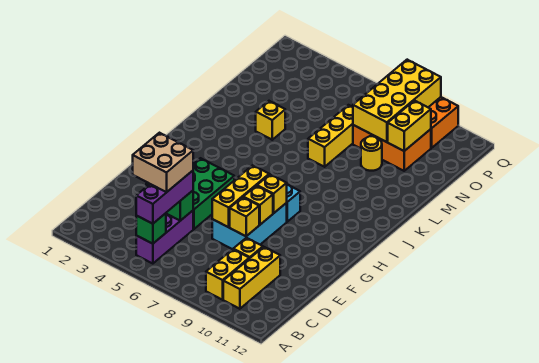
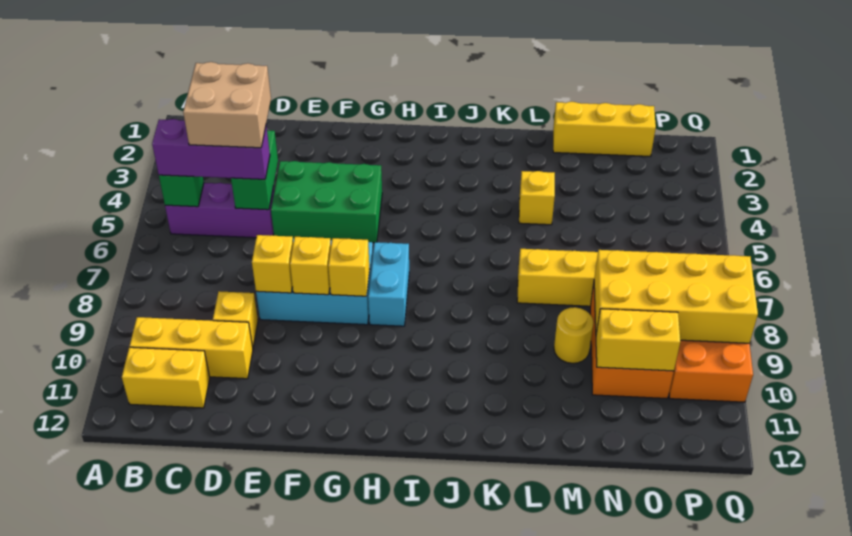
yellow 1x2 brick [206,249,249,300] -> yellow 1x2 brick moved to [122,347,210,408]
yellow 1x3 brick [212,165,269,227] -> yellow 1x3 brick moved to [553,102,656,156]

